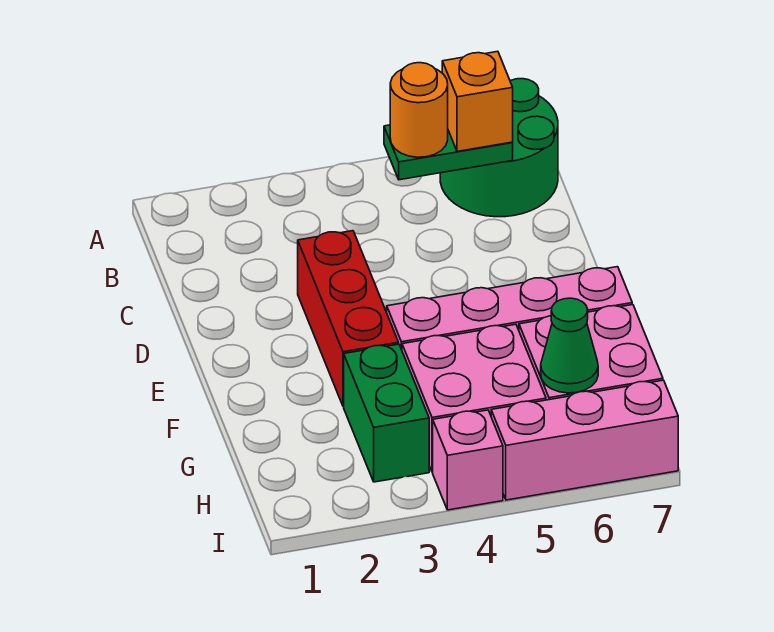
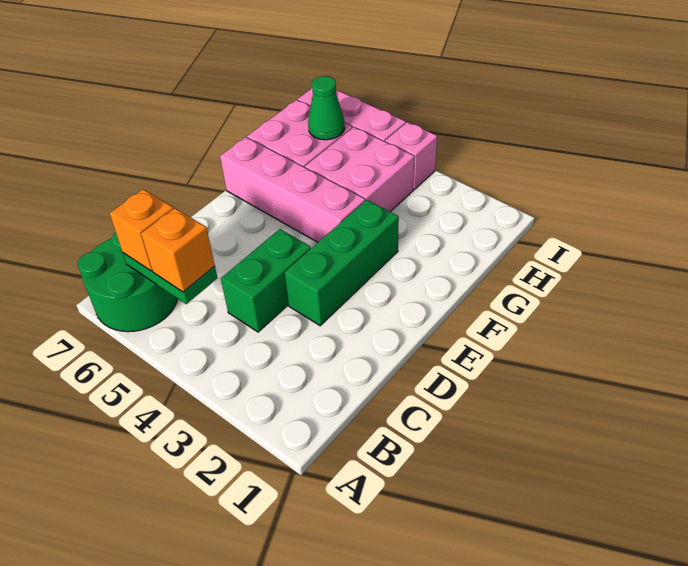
orange 1x1 round brick [390,63,448,157] -> orange 1x1 brick [141,208,215,292]
red 1x3 brick [298,231,399,406] -> green 1x3 brick [285,200,399,326]
green 1x2 brick [344,344,429,482] -> green 1x2 brick moved to [221,229,311,332]

